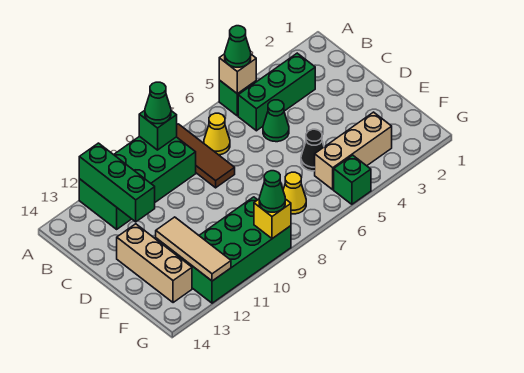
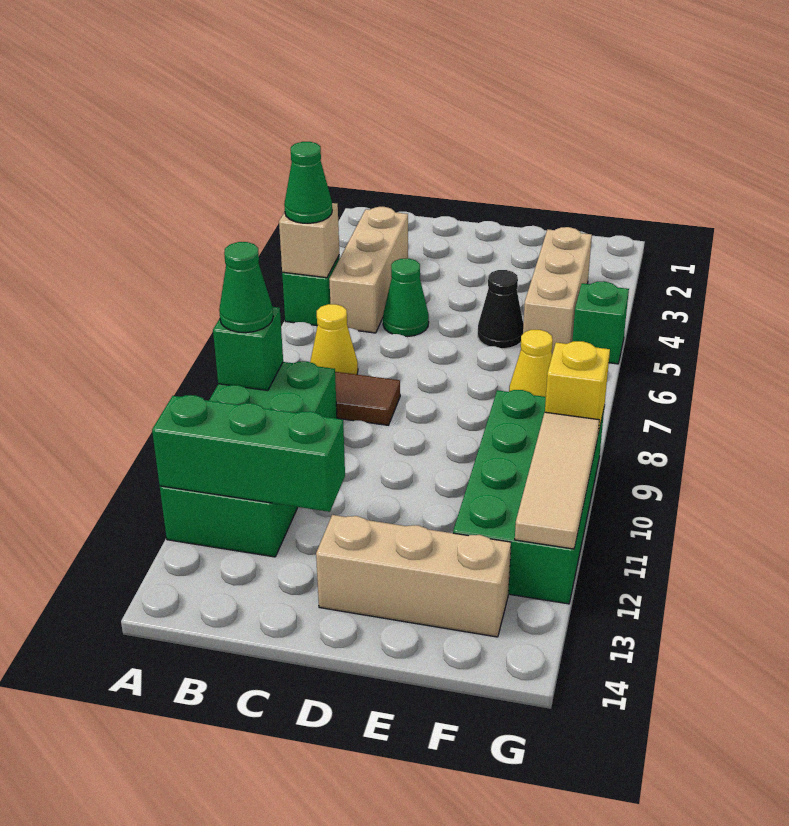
green 1x3 brick [238,53,315,131] -> tan 1x3 brick [329,207,408,333]
tan 1x3 tile [156,217,231,281] -> tan 1x3 tile turned to [515,412,599,549]
green 1x1 cone [259,171,285,212] -> none

